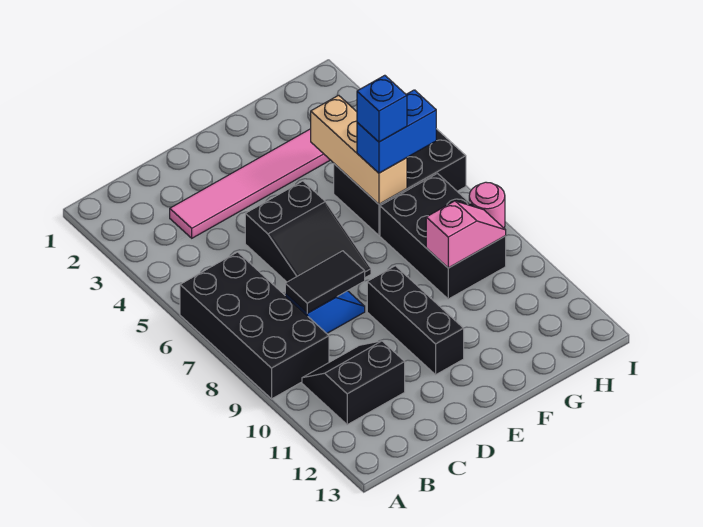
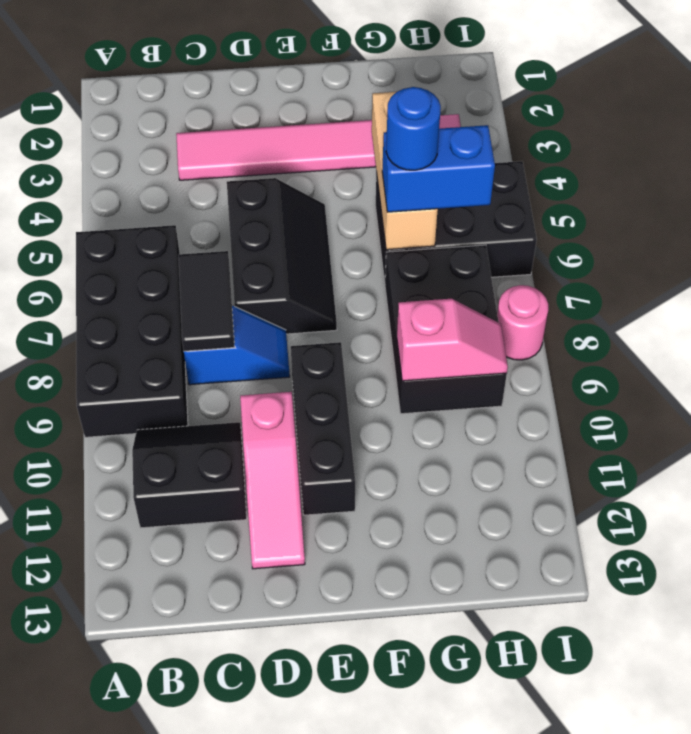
black 1x2 tile [285,251,365,313] -> black 1x2 tile turned to [178,251,234,351]
black 2x3 slope [245,181,371,282] -> black 2x3 slope turned to [227,178,337,334]
none -> pink 1x3 slope [240,392,305,569]
blue 1x1 brick [357,75,407,142] -> blue 1x1 round brick [386,87,441,170]

